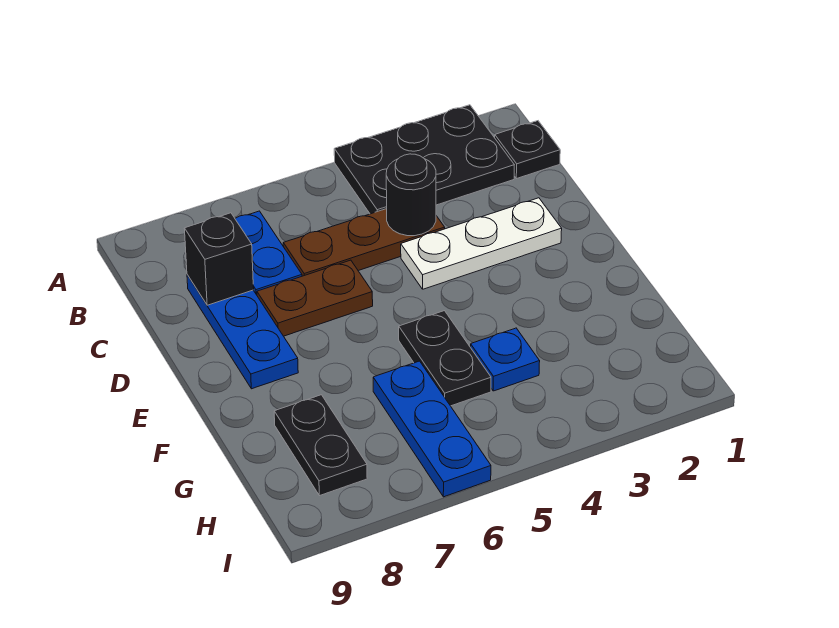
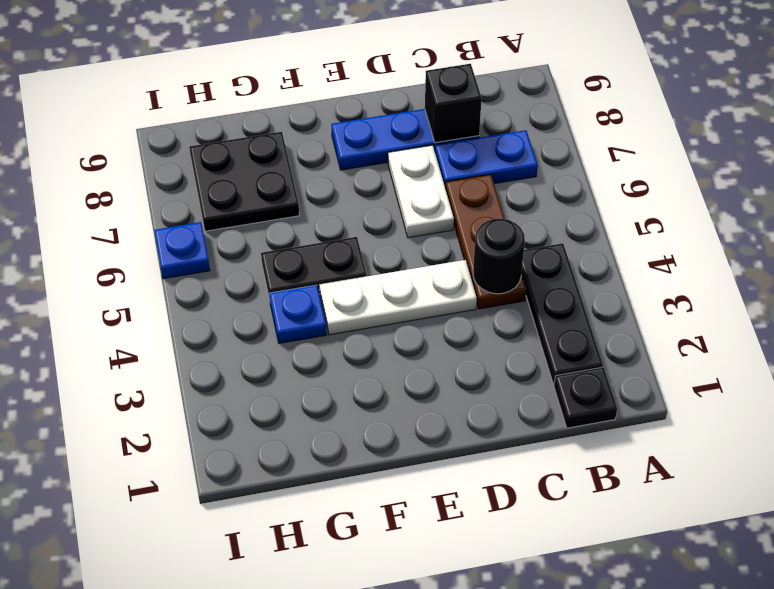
black 2x3 plate [334,105,514,214] -> black 1x3 plate [522,243,603,384]
white 1x3 plate [401,198,562,289] -> white 1x3 plate turned to [320,260,477,335]
brown 1x2 plate [257,260,373,336] -> white 1x2 plate [388,145,454,238]
blue 1x3 plate [373,361,491,497] -> blue 1x1 plate [154,222,210,279]
black 1x2 plate [274,395,367,496] -> black 2x2 plate [189,132,299,231]

